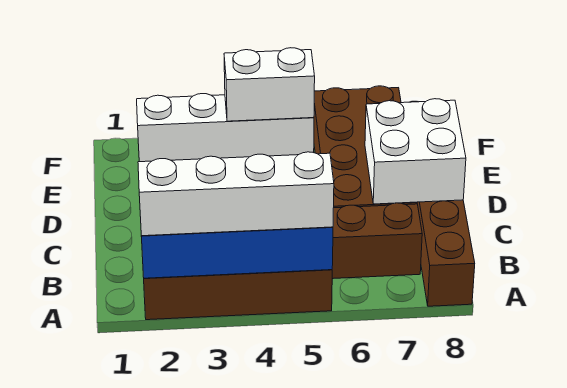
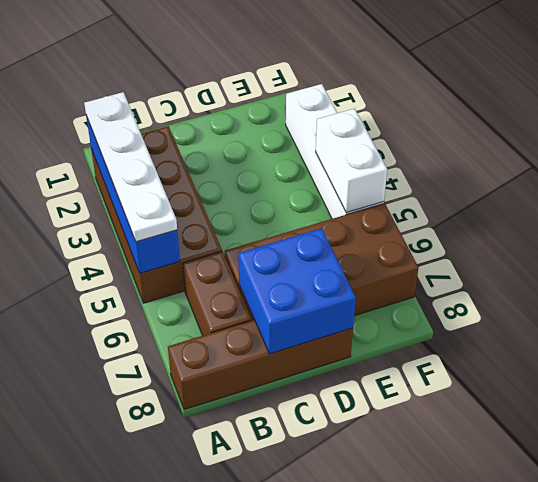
white 1x4 brick [138,152,334,236] -> white 1x4 plate [84,92,177,242]
white 2x2 brick [365,99,466,204] -> blue 2x2 brick [238,228,356,354]

